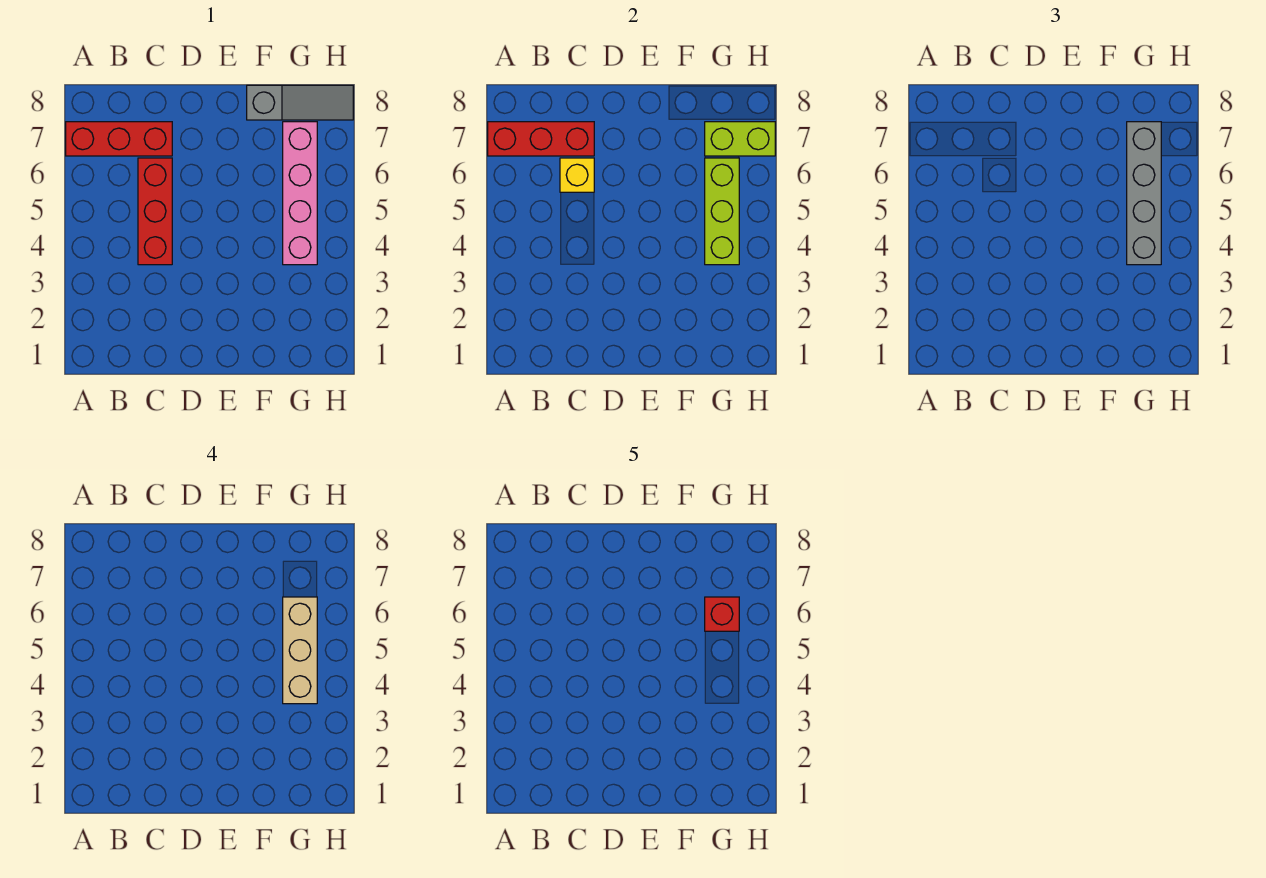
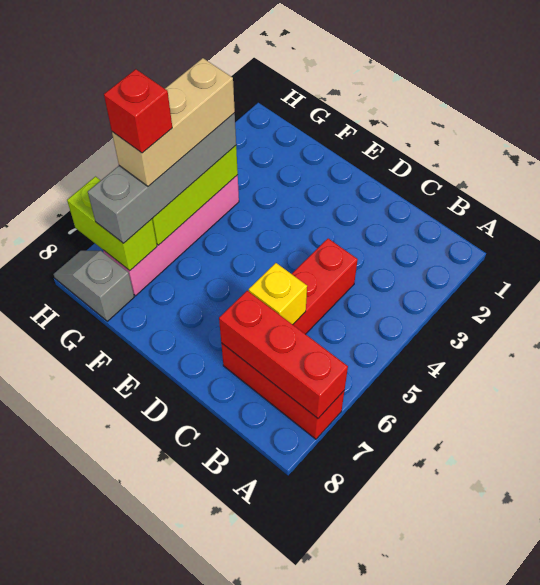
grey 1x3 slope [247,85,353,120] -> grey 1x2 slope [54,251,134,321]

